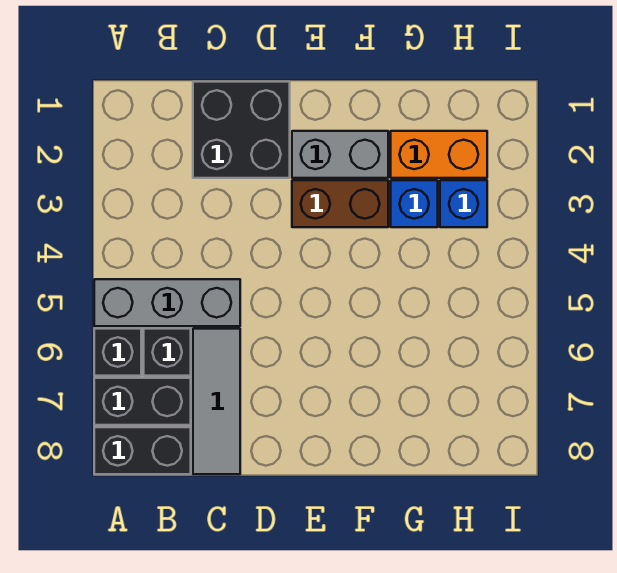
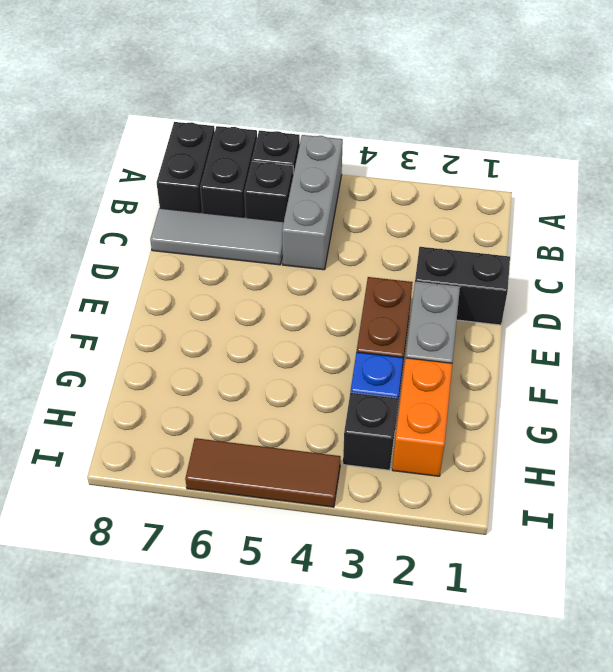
black 2x2 brick [193,82,290,178] -> black 1x2 brick [415,247,510,325]
blue 1x1 brick [440,180,487,227] -> black 1x1 brick [343,392,398,470]
none -> brown 1x3 tile [185,438,341,507]

